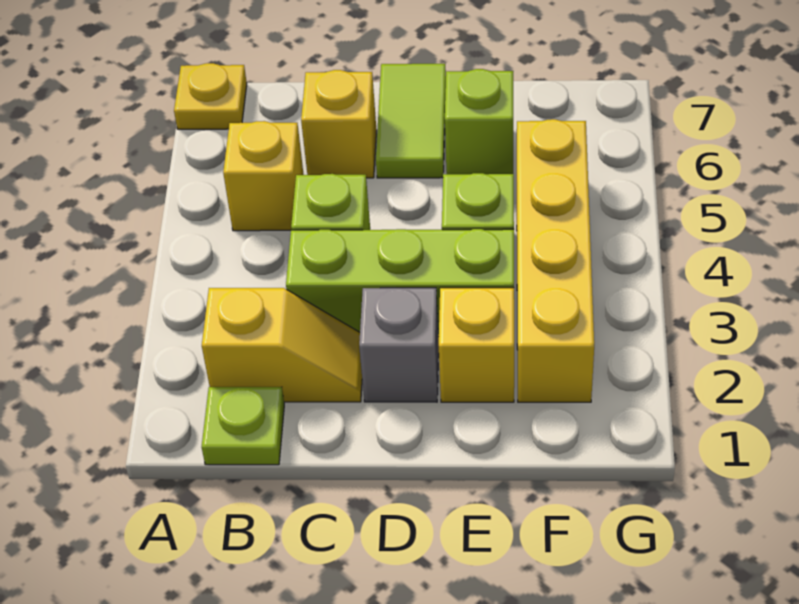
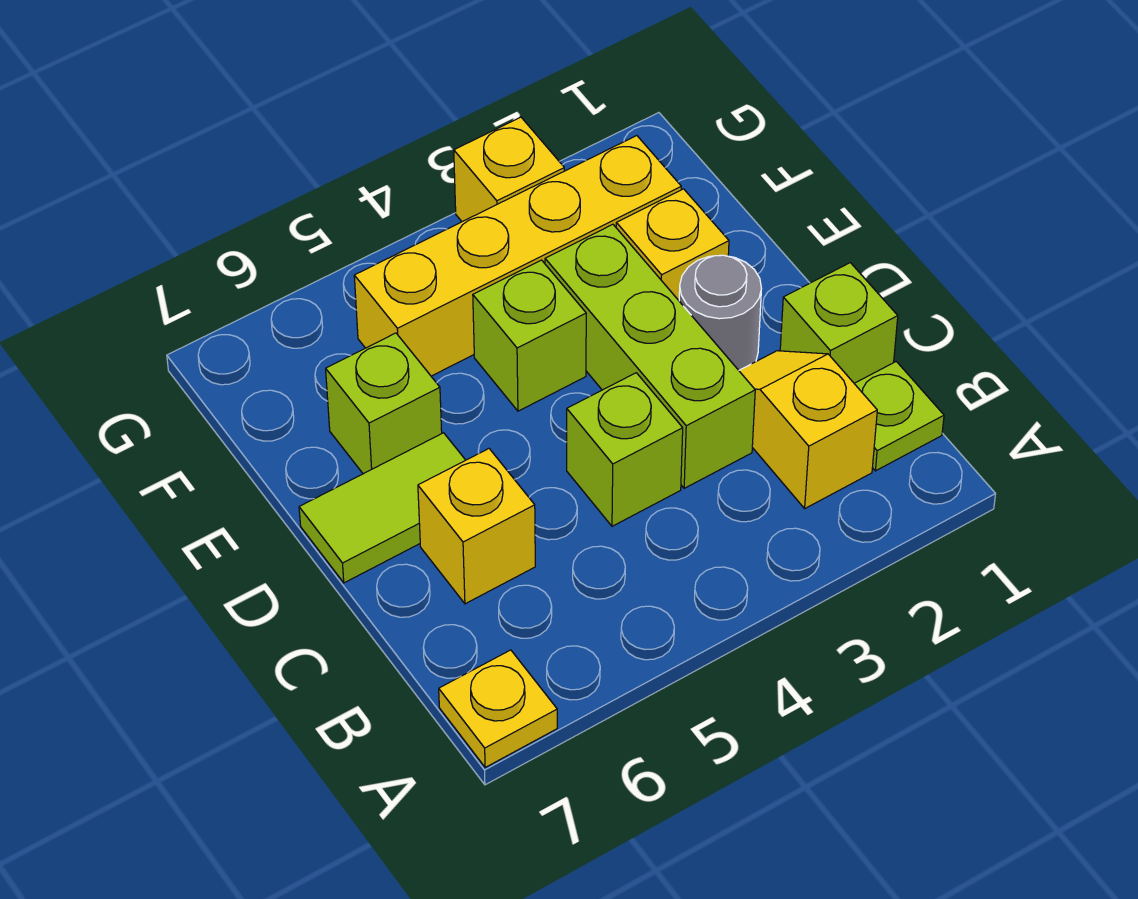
yellow 1x1 brick [223,121,304,231] -> yellow 1x1 brick moved to [454,117,564,222]
none -> lime 1x1 brick [780,263,898,383]
grey 1x1 brick [359,288,439,402] -> grey 1x1 round brick [679,255,762,370]

